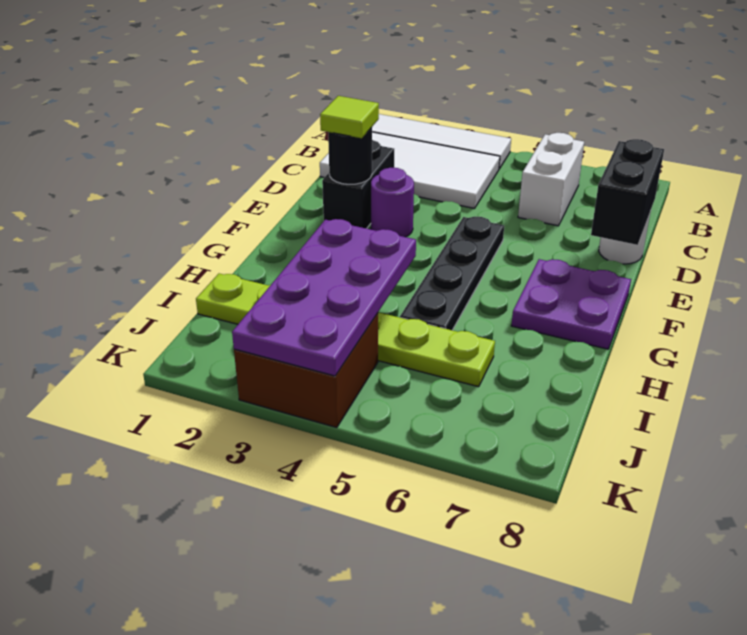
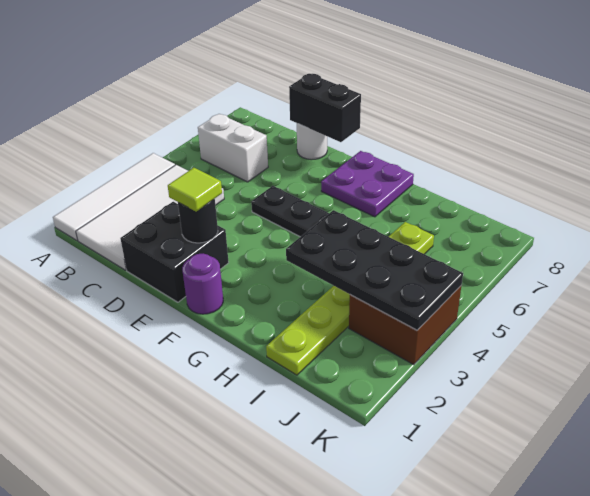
black 1x2 brick [322,140,394,229] -> black 2x2 brick [120,202,229,302]
purple 1x1 round brick [371,168,414,237] -> purple 1x1 round brick moved to [182,254,223,314]
purple 2x4 plate [232,219,416,376] -> black 2x4 plate [286,210,463,330]

